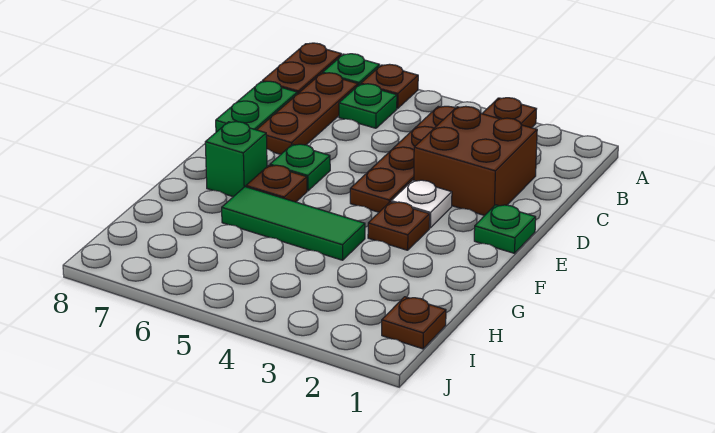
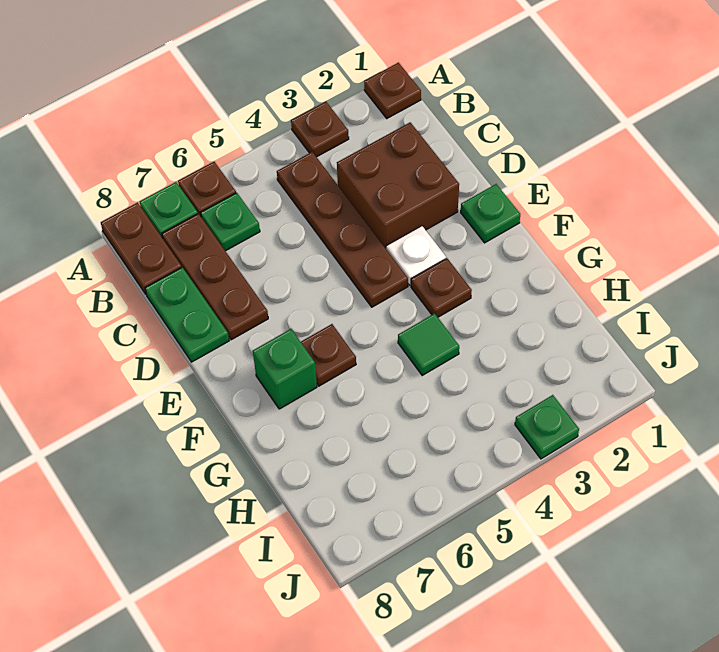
green 1x1 plate [270,144,330,191] -> green 1x1 plate moved to [515,395,579,459]
green 1x3 tile [222,187,365,260] -> green 1x1 tile [398,313,459,375]
brown 1x1 plate [382,297,446,349] -> brown 1x1 plate moved to [364,63,421,118]

